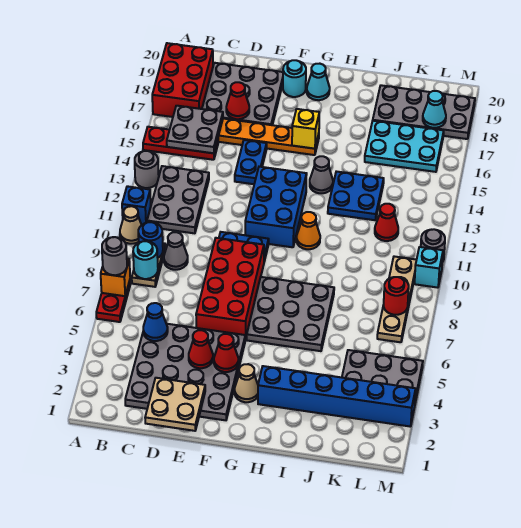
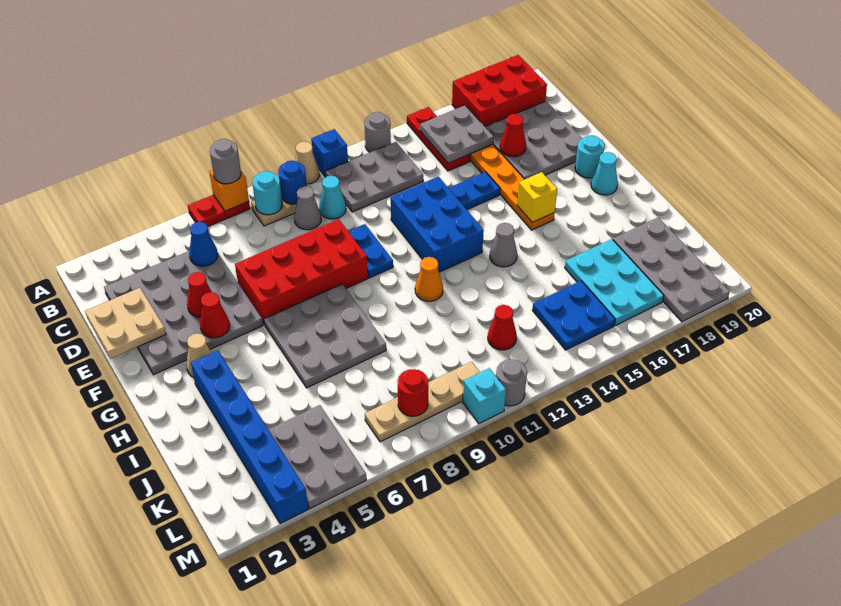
blue 2x3 brick [245,167,307,247] -> blue 2x3 brick turned to [391,176,484,272]
blue 2x2 plate [328,171,384,220] -> blue 2x2 plate moved to [532,281,615,350]
cyan 1x1 cone [423,91,446,128] -> cyan 1x1 cone moved to [319,176,346,219]

